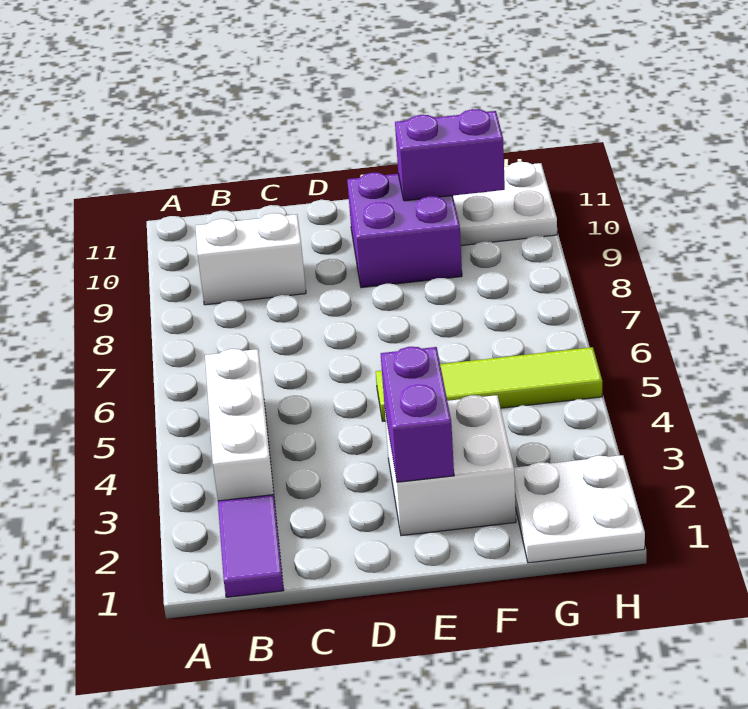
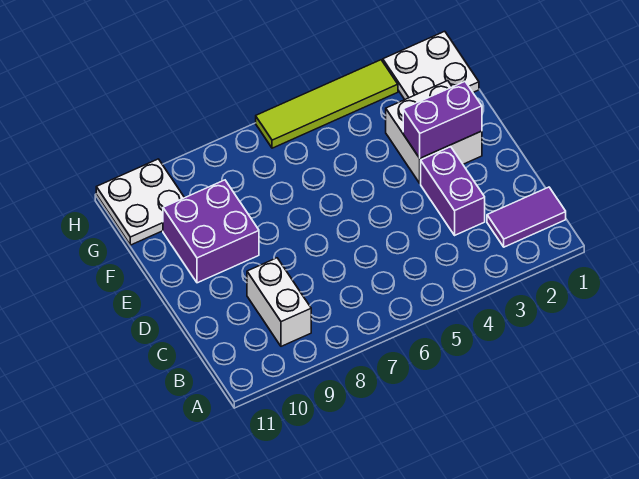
white 1x3 brick [205,349,274,501] -> none
lime 1x4 tile [376,347,602,421] -> lime 1x4 tile turned to [256,60,398,148]
purple 1x2 brick [395,109,505,201] -> purple 1x2 brick moved to [421,147,485,235]

